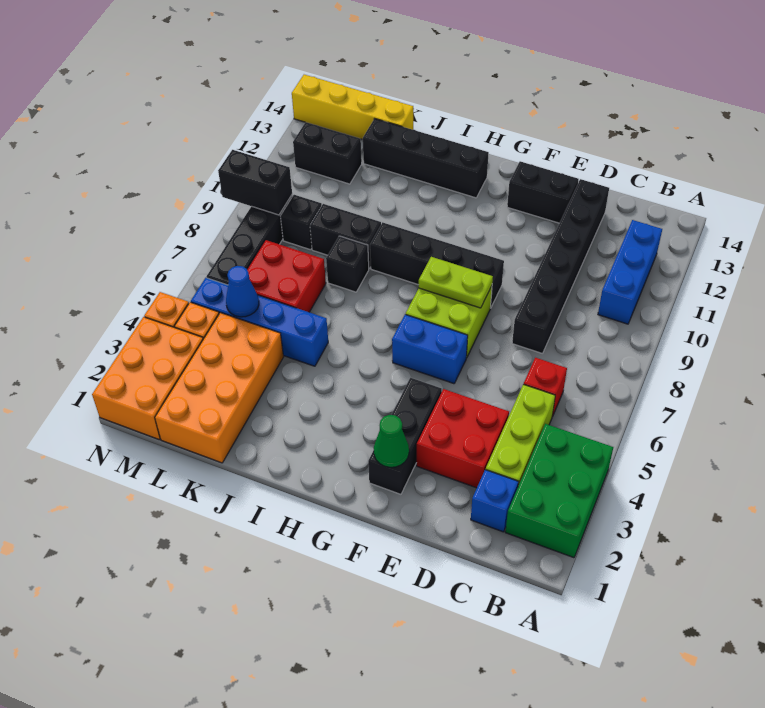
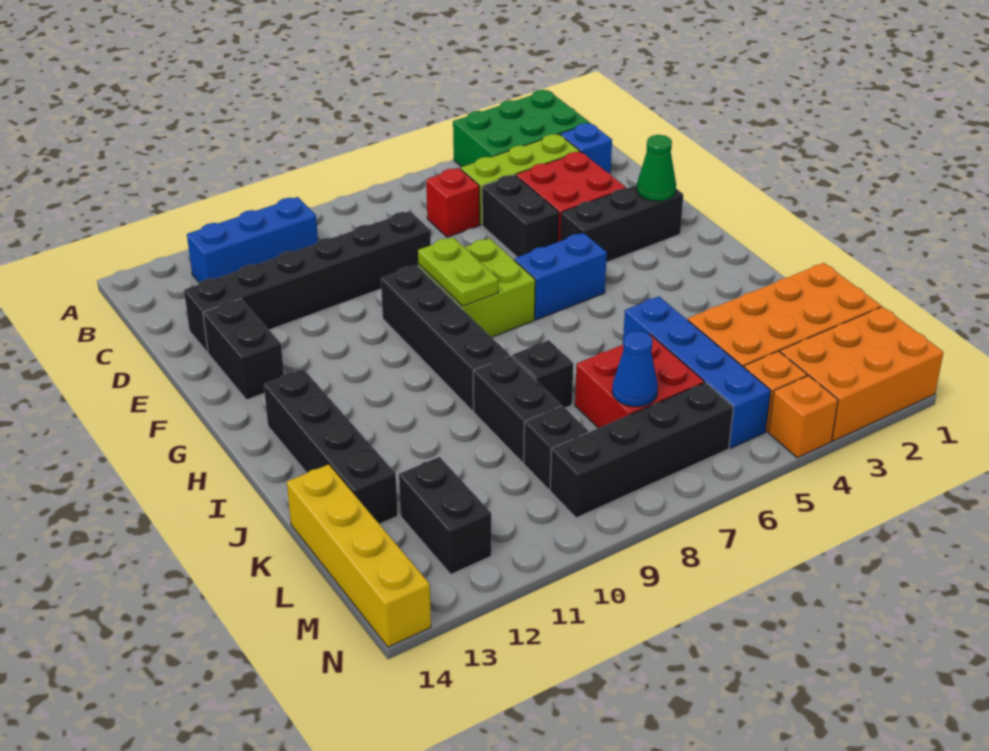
blue 1x2 brick [392,314,468,384] -> blue 1x2 brick turned to [514,233,607,320]
blue 1x1 cone [226,266,259,317] -> blue 1x1 cone moved to [612,331,658,407]
black 1x2 brick [218,150,292,215] -> black 1x2 brick moved to [482,175,559,257]

